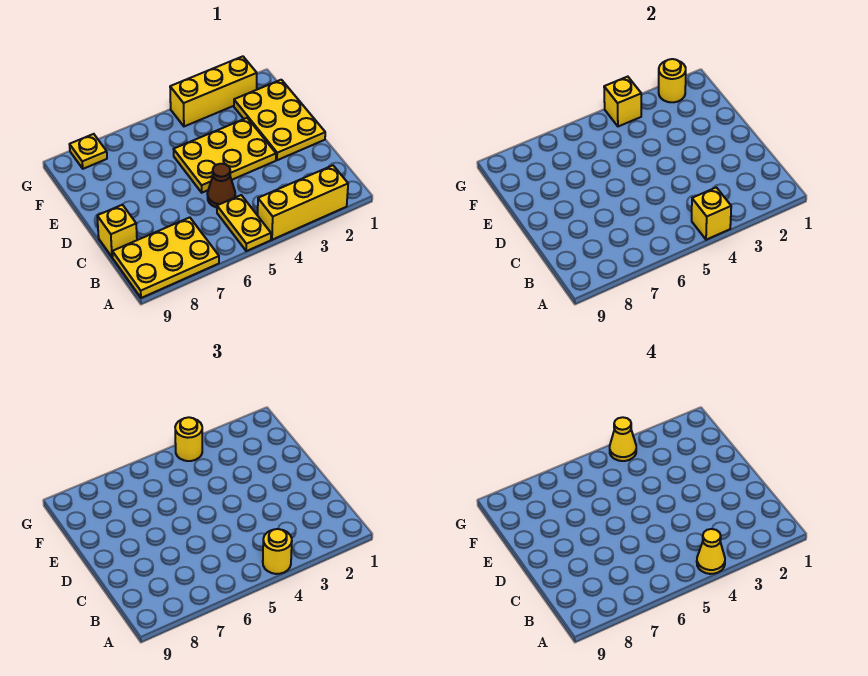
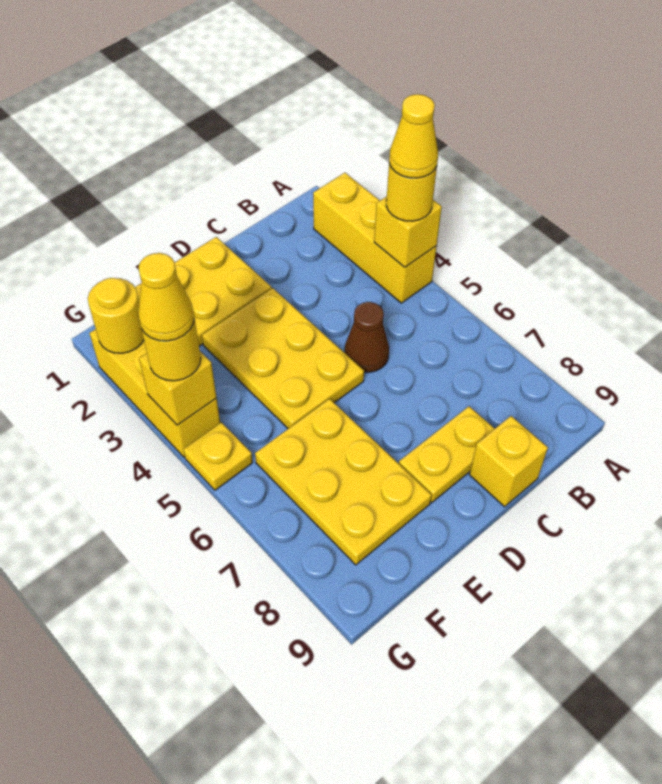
yellow 1x2 plate [217,195,271,251] -> yellow 1x2 plate moved to [399,406,495,503]
yellow 2x3 plate [112,217,219,298] -> yellow 2x3 plate moved to [255,399,432,565]
yellow 1x1 plate [69,134,107,169] -> yellow 1x1 plate moved to [184,422,253,490]

